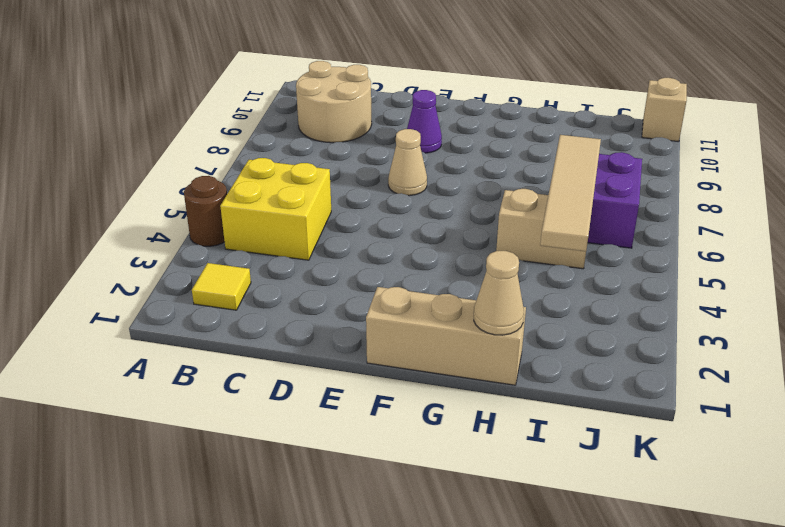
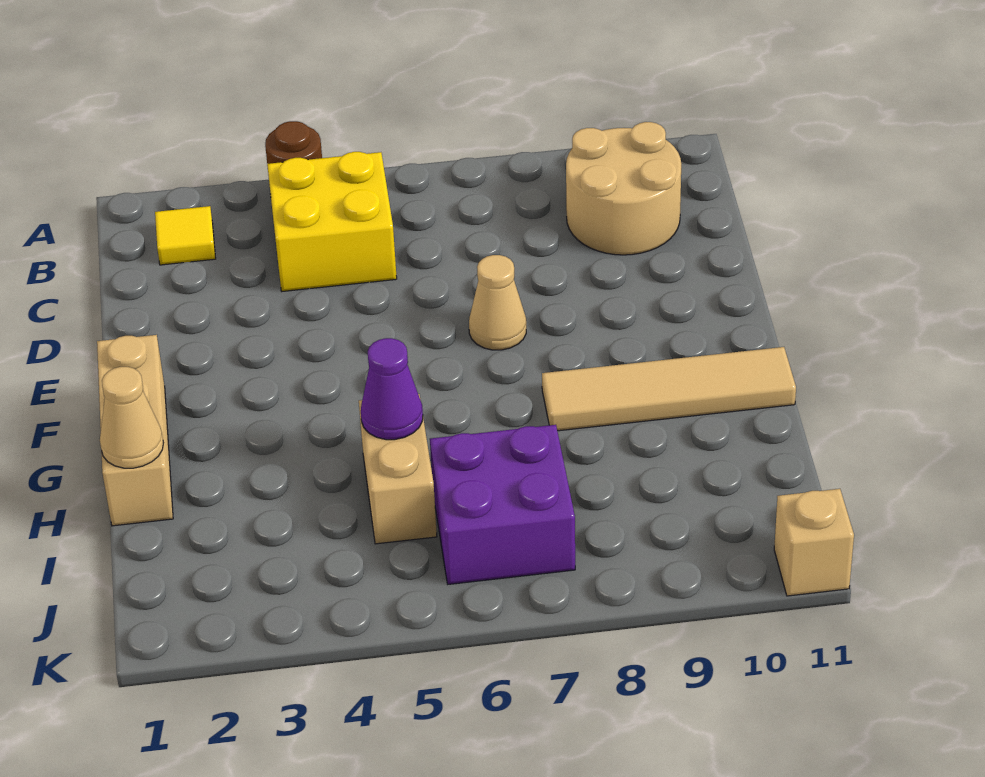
purple 1x1 cone [407,90,442,153] -> purple 1x1 cone moved to [361,338,423,440]
tan 1x4 tile [540,135,601,251] -> tan 1x4 tile moved to [542,347,796,431]

